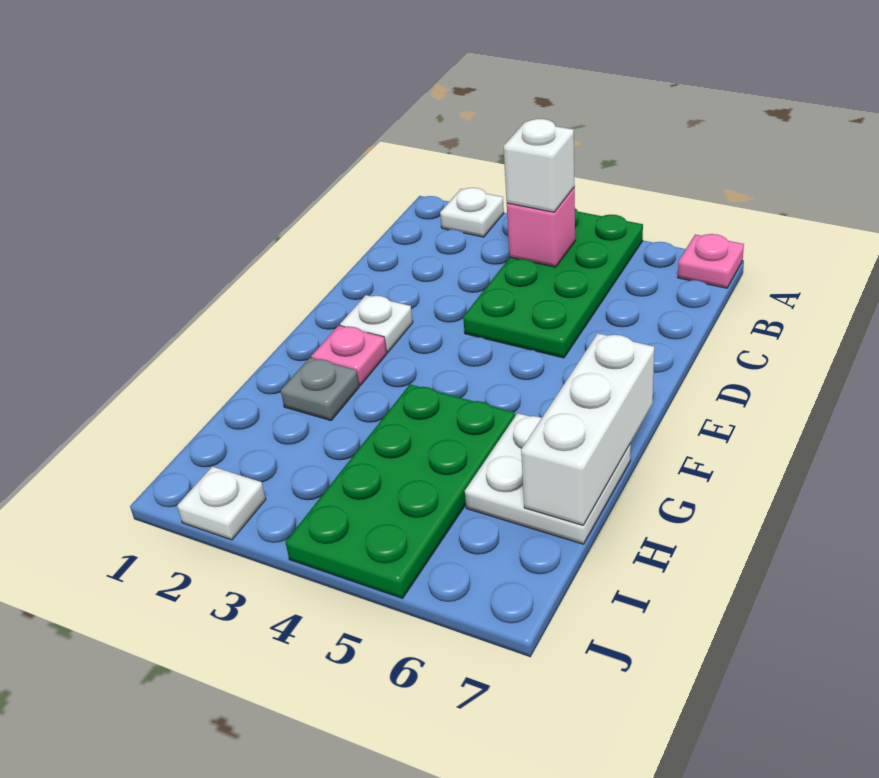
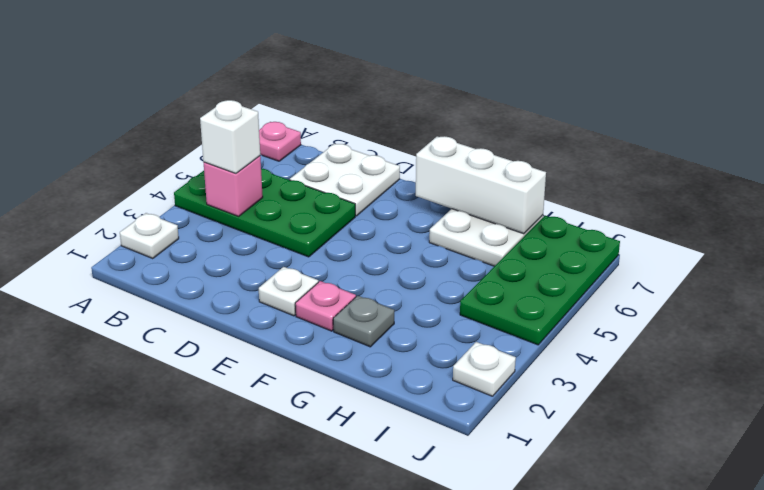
none -> white 2x2 plate [290,144,400,216]
green 2x4 plate [285,384,515,598] -> green 2x4 plate turned to [460,216,620,345]

